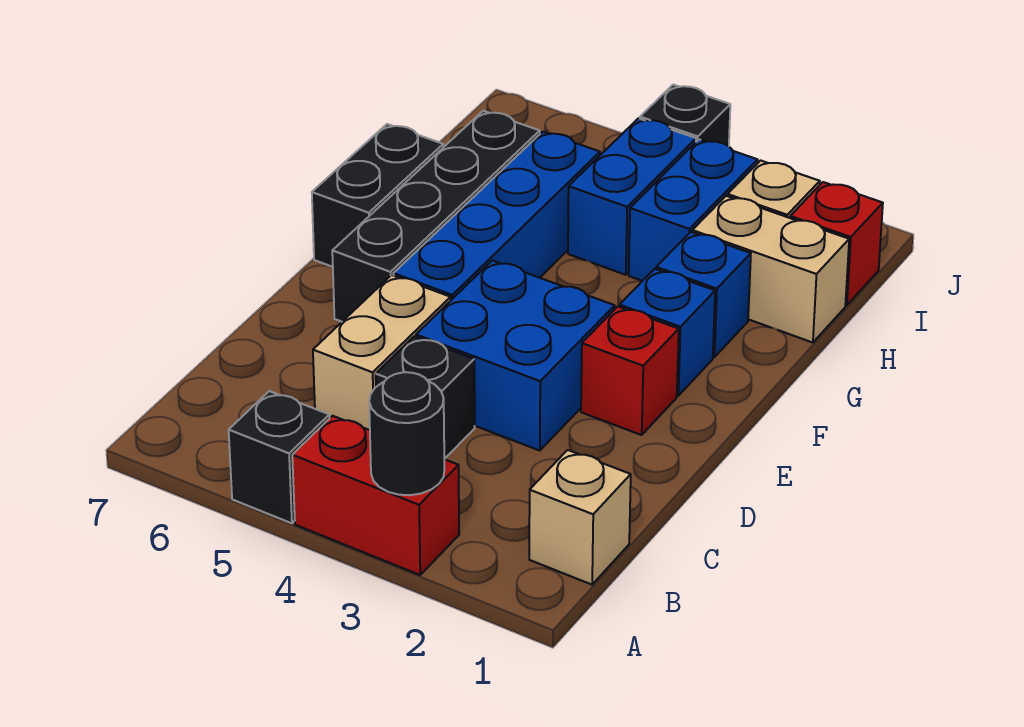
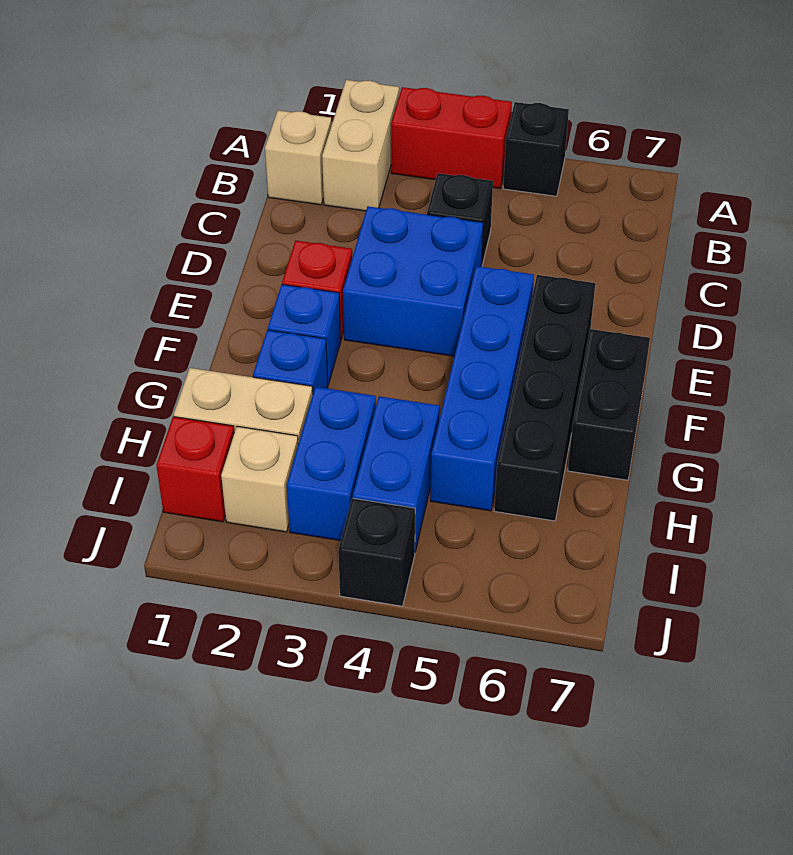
black 1x1 round brick [369,372,445,495] -> none
tan 1x2 brick [313,275,451,430] -> tan 1x2 brick moved to [322,80,399,211]

